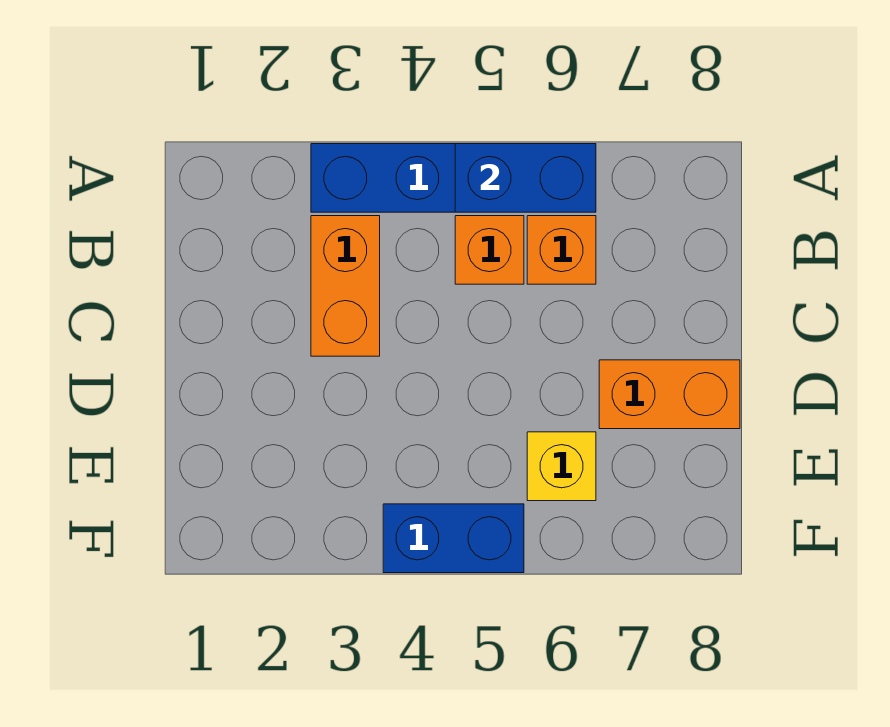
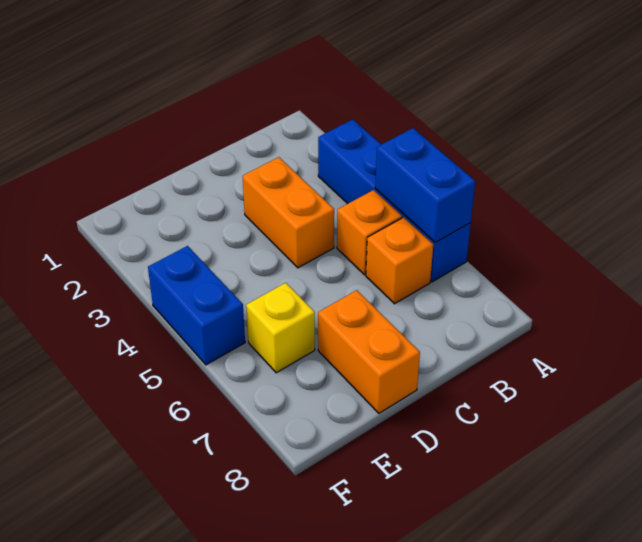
orange 1x2 brick [311,216,380,356] -> orange 1x2 brick turned to [243,157,334,268]

